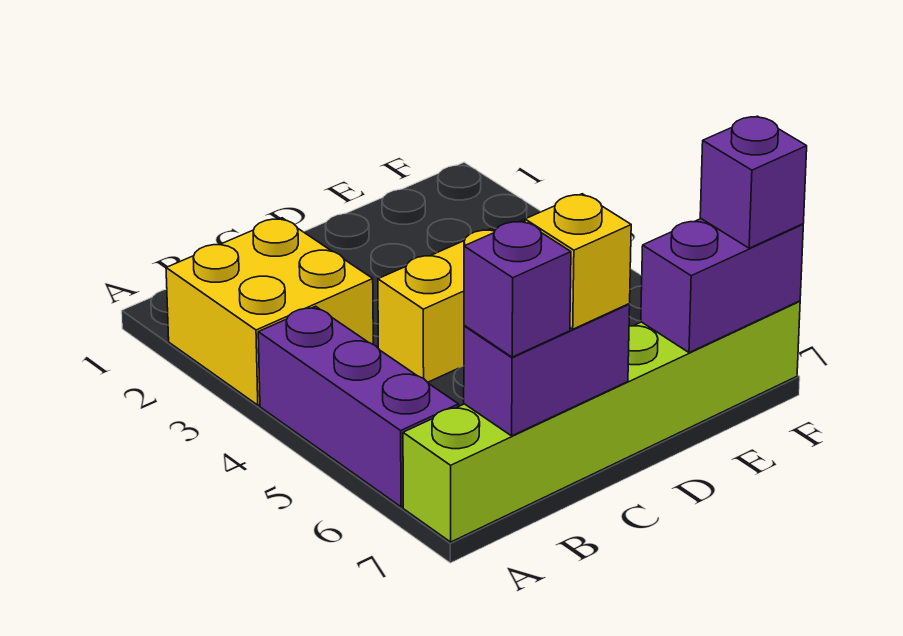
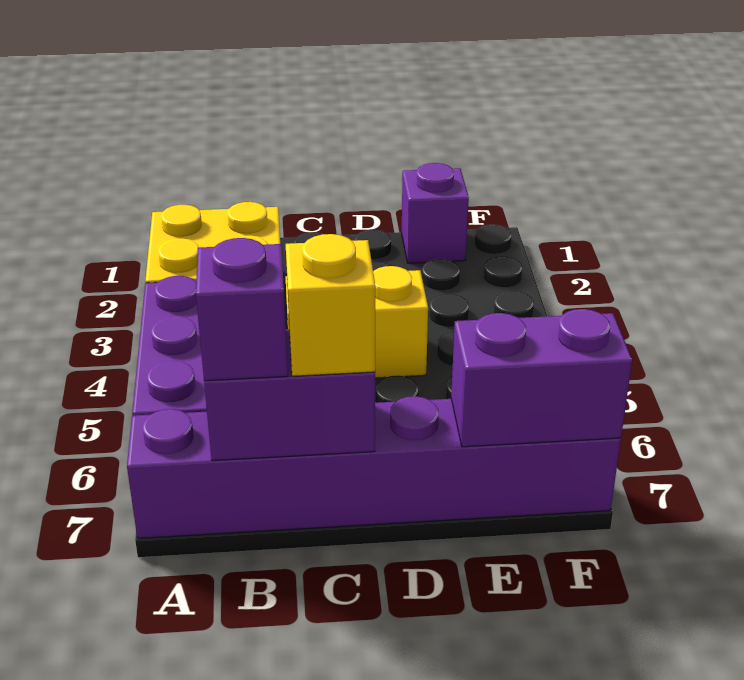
lime 1x6 brick [403,301,800,542] -> purple 1x6 brick [127,396,621,538]
purple 1x1 brick [700,116,807,248] -> purple 1x1 brick moved to [402,163,469,263]

